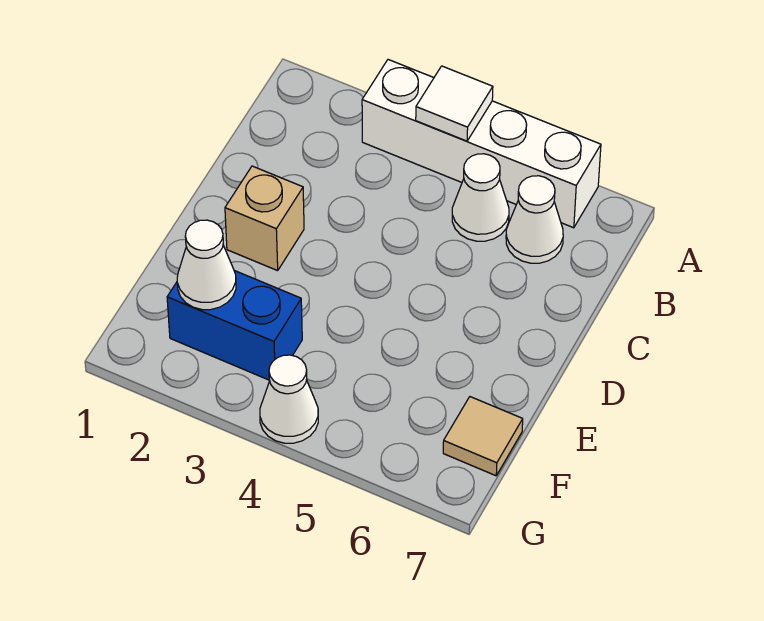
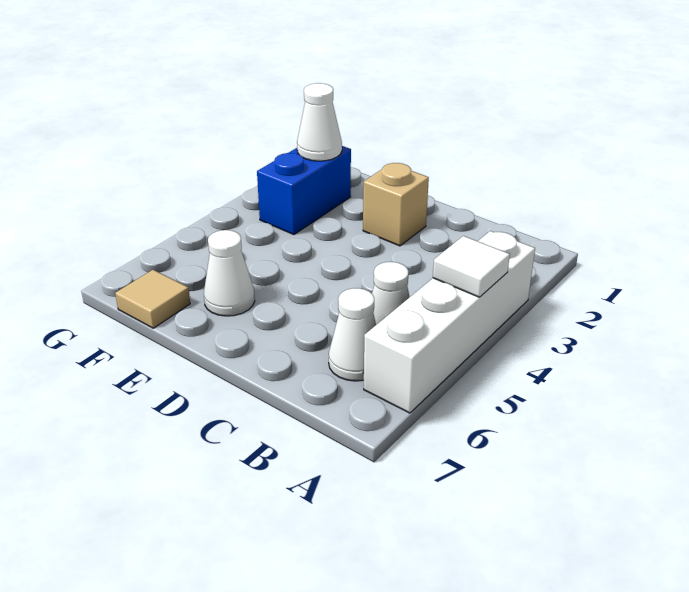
white 1x1 cone [260,355,318,443] -> white 1x1 cone moved to [204,230,255,316]

